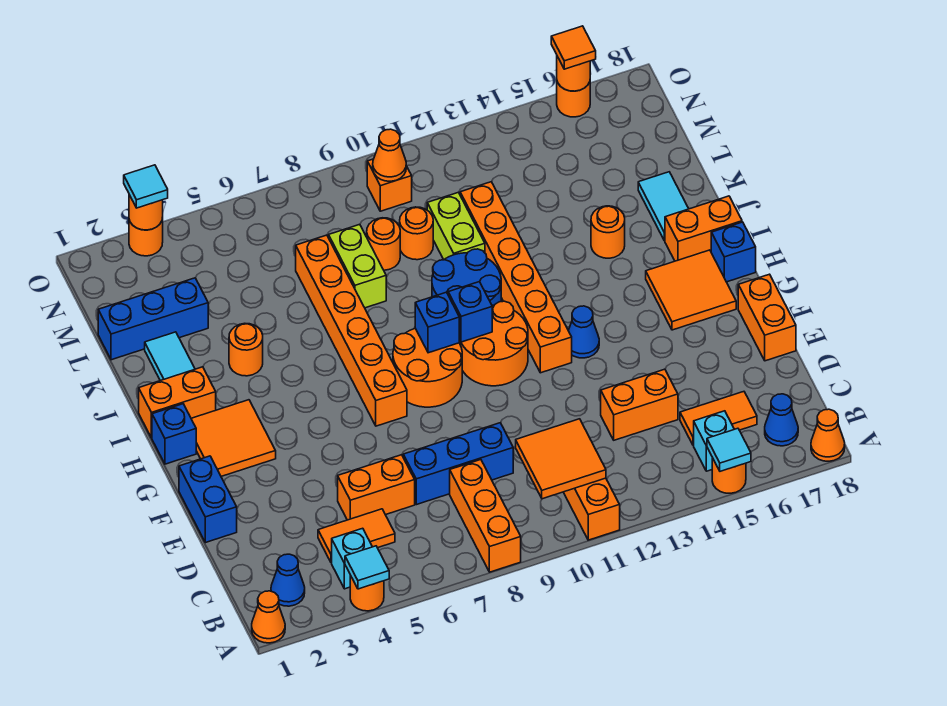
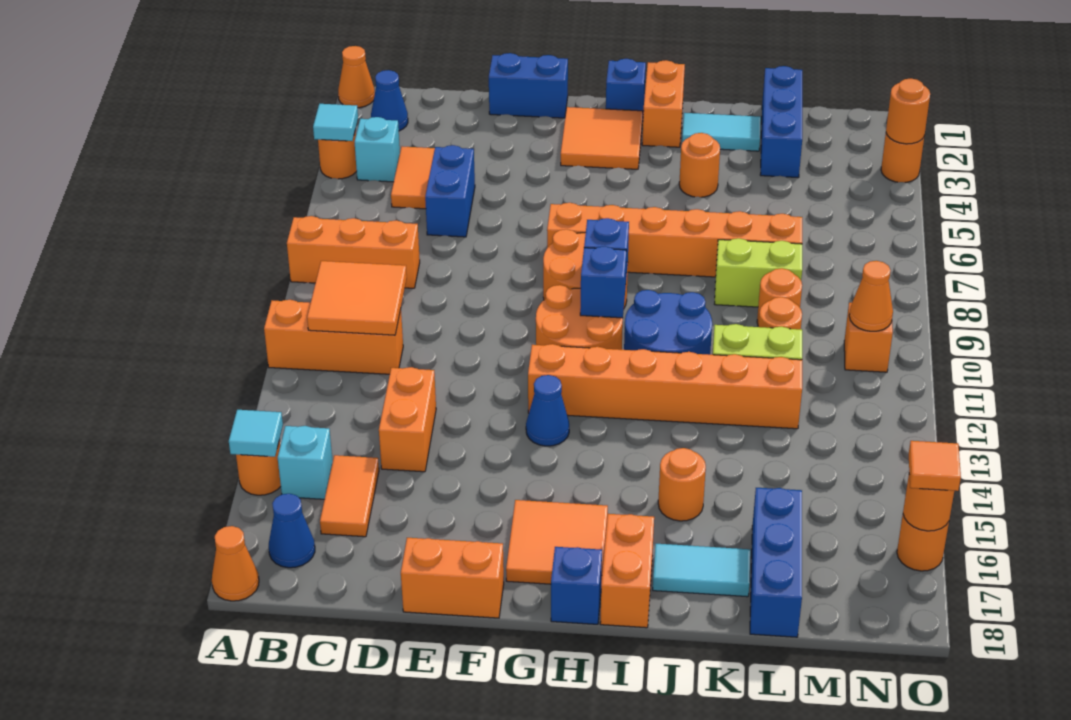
orange 1x2 brick [338,455,415,520] -> blue 1x2 brick [425,145,475,237]
blue 1x3 brick [403,423,513,505] -> blue 1x3 brick moved to [750,488,802,637]
cyan 1x1 tile [124,165,168,208] -> none

